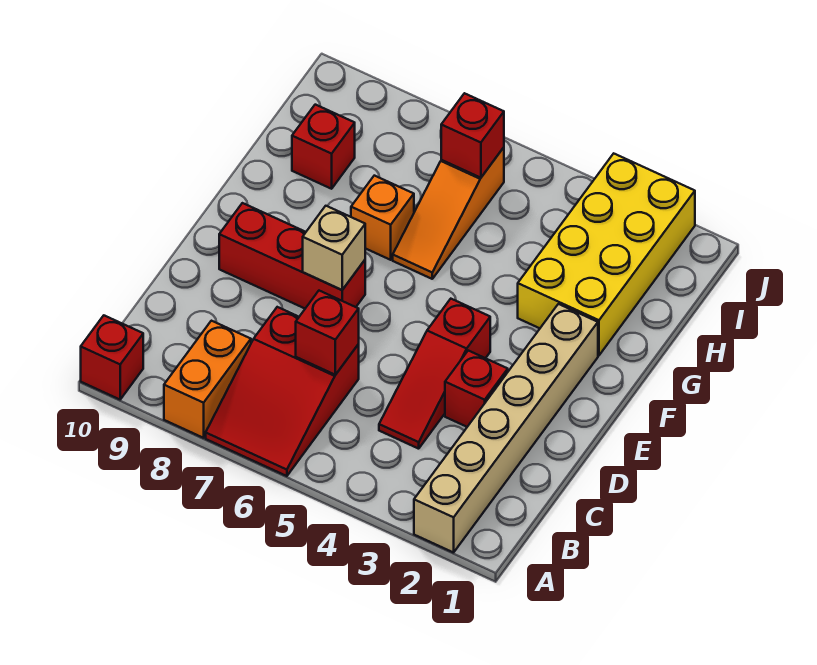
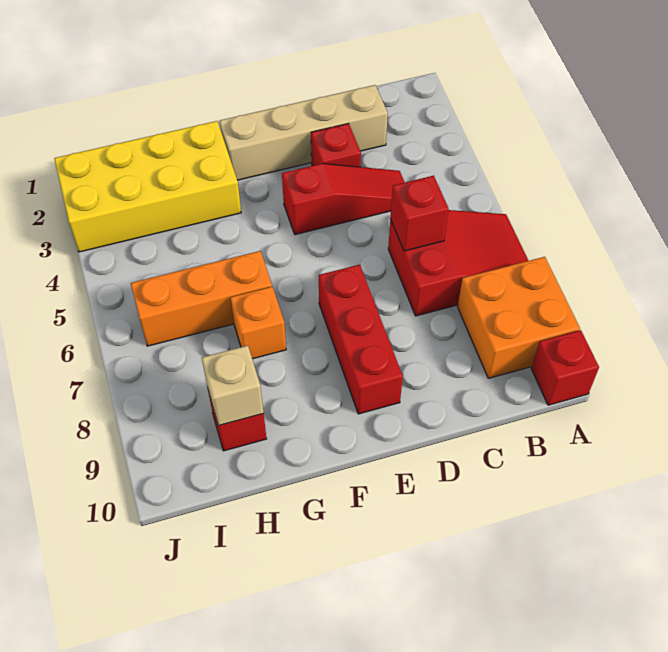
tan 1x6 brick [414,304,598,553] -> tan 1x4 brick [220,85,388,180]
orange 1x2 brick [164,321,251,438] -> orange 2x2 brick [458,257,580,378]
tan 1x1 brick [303,206,365,290] -> tan 1x1 brick moved to [202,345,264,426]
orange 1x3 slope [393,147,504,279] -> orange 1x3 brick [131,251,272,346]
red 1x1 brick [441,93,504,178] -> none

